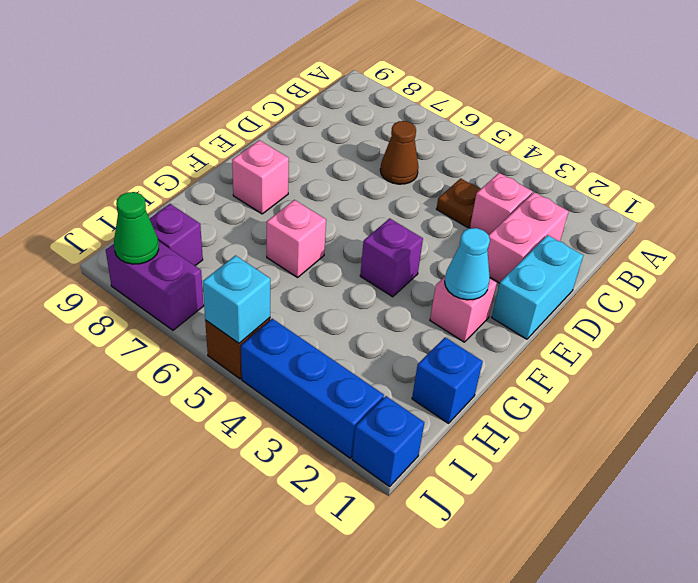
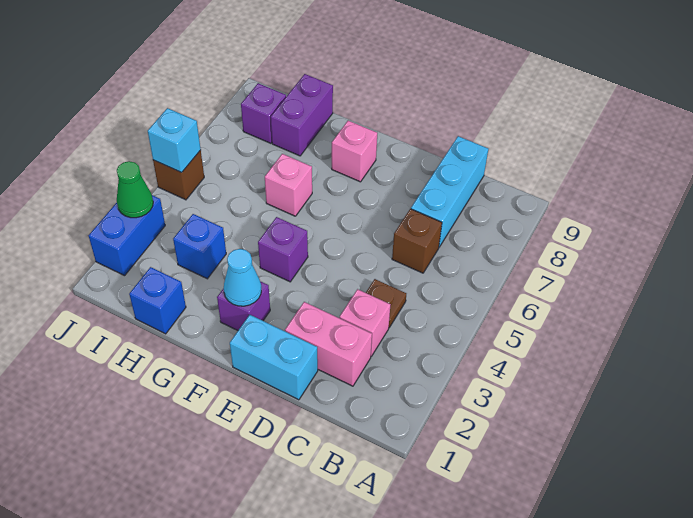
brown 1x1 cone [380,121,418,184] -> brown 1x1 brick [392,209,442,273]
none -> cyan 1x3 brick [411,136,488,247]
pink 1x1 brick [430,277,497,342] -> purple 1x1 brick [217,281,270,330]
blue 1x1 brick [352,396,424,487] -> blue 1x1 brick moved to [173,214,226,279]
blue 1x3 brick [241,319,384,458] -> blue 1x2 brick [89,195,165,276]
purple 1x2 brick [106,241,204,330] -> purple 1x2 brick moved to [271,74,333,156]
green 1x1 cone [114,192,159,264] -> green 1x1 cone moved to [117,161,153,218]

